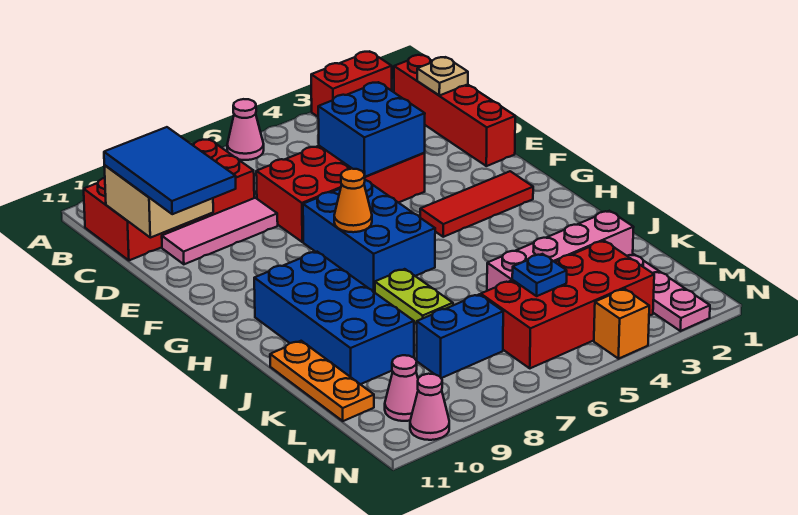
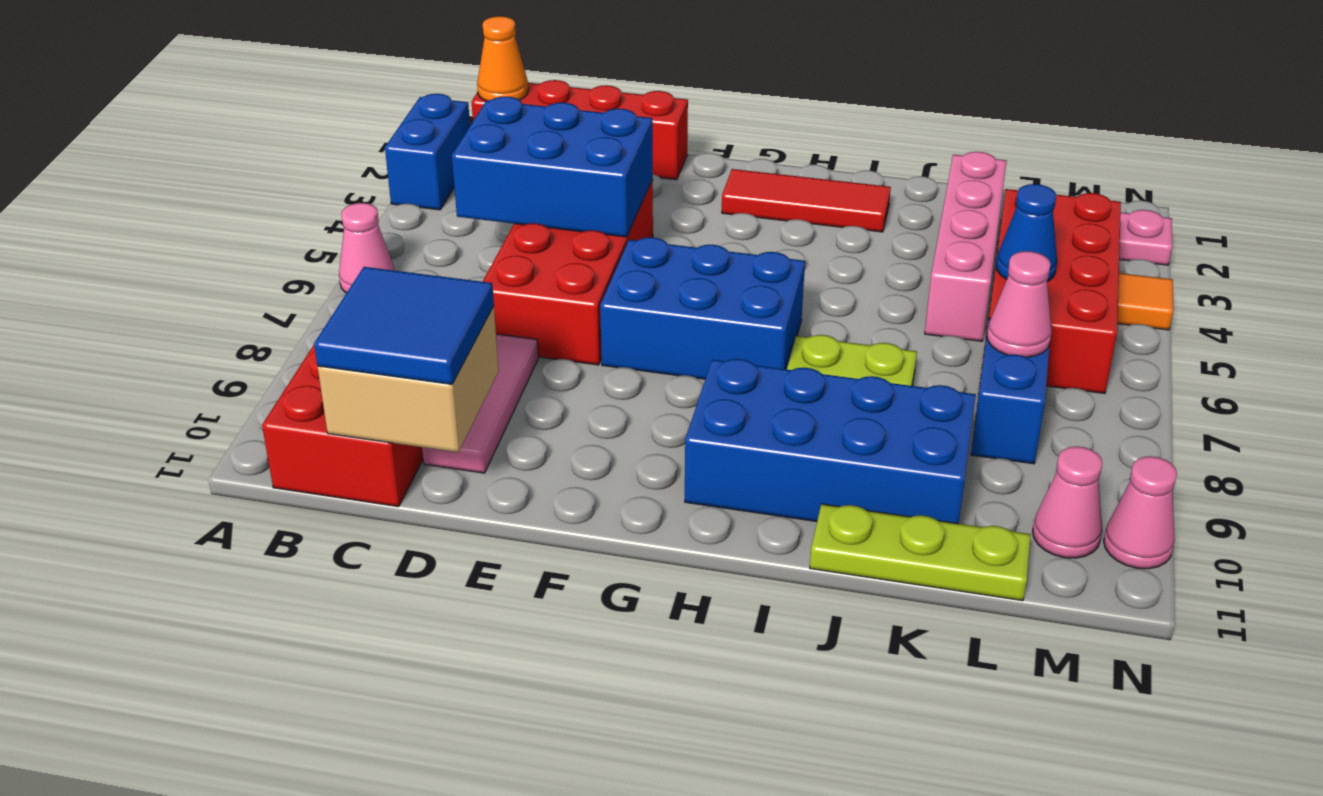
red 1x2 brick [311,52,392,117] -> blue 1x2 brick [385,94,470,210]
tan 1x1 plate [417,57,468,96] -> none
blue 2x3 tile [104,127,236,214] -> blue 2x2 tile [314,267,494,384]
blue 2x2 brick [318,82,425,177] -> blue 2x3 brick [452,97,653,237]
red 1x3 tile [420,171,533,237] -> red 1x3 tile turned to [722,169,891,232]
orange 1x1 cone [334,169,372,232] -> orange 1x1 cone moved to [477,16,528,101]
orange 1x3 plate [270,341,374,421] -> lime 1x3 plate [810,504,1031,601]
blue 1x1 plate [512,254,567,296] -> blue 1x1 cone [996,184,1057,281]
none -> pink 1x1 cone [987,251,1052,357]
orange 1x1 brick [594,289,649,359] -> orange 1x1 tile [1117,273,1173,330]

